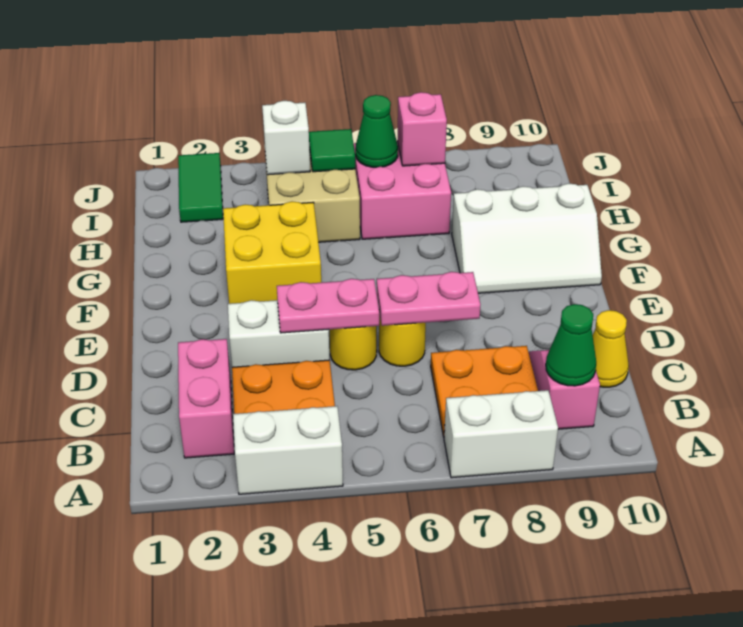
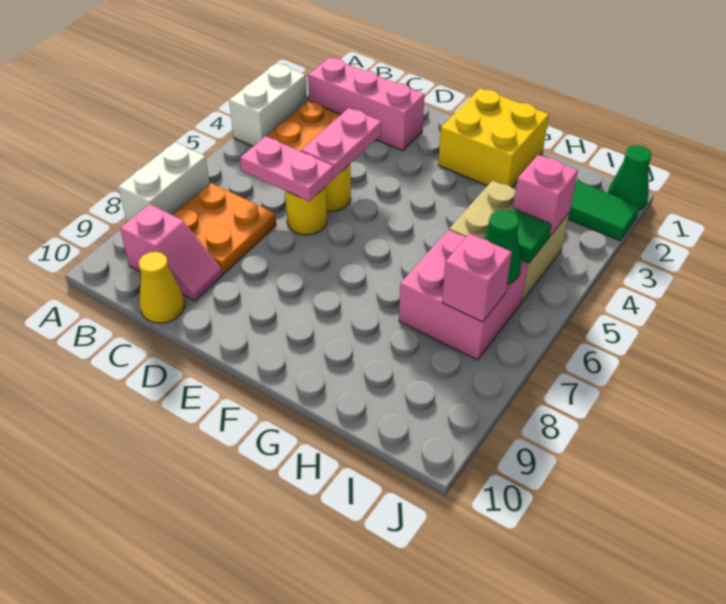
pink 1x2 brick [178,339,234,458] -> pink 1x3 brick [308,57,424,151]
green 1x1 cone [546,304,596,386] -> green 1x1 cone moved to [608,145,652,210]
white 1x2 brick [228,300,329,367] -> none
pink 1x2 plate [377,272,481,326] -> pink 1x2 plate turned to [240,136,334,202]
yellow 2x2 brick [223,201,321,304] -> yellow 2x2 brick moved to [438,88,549,187]
white 2x3 slope [452,183,602,293] -> none
white 1x1 brick [262,101,310,175] -> pink 1x1 brick [513,155,578,236]

